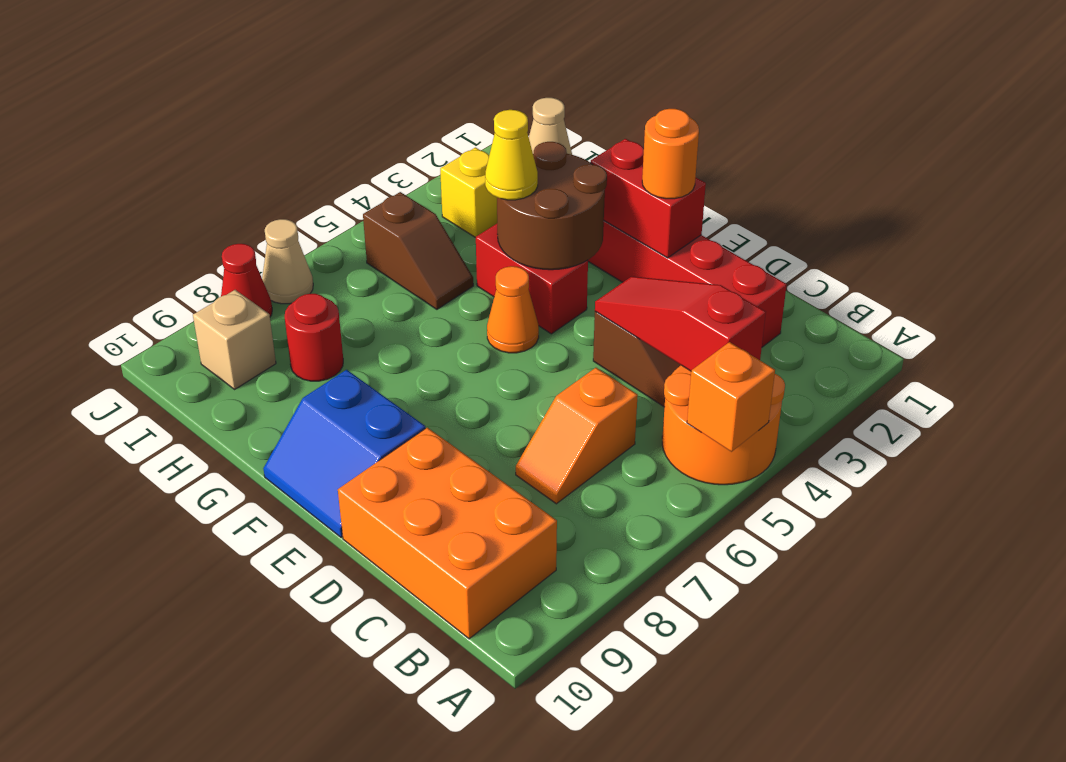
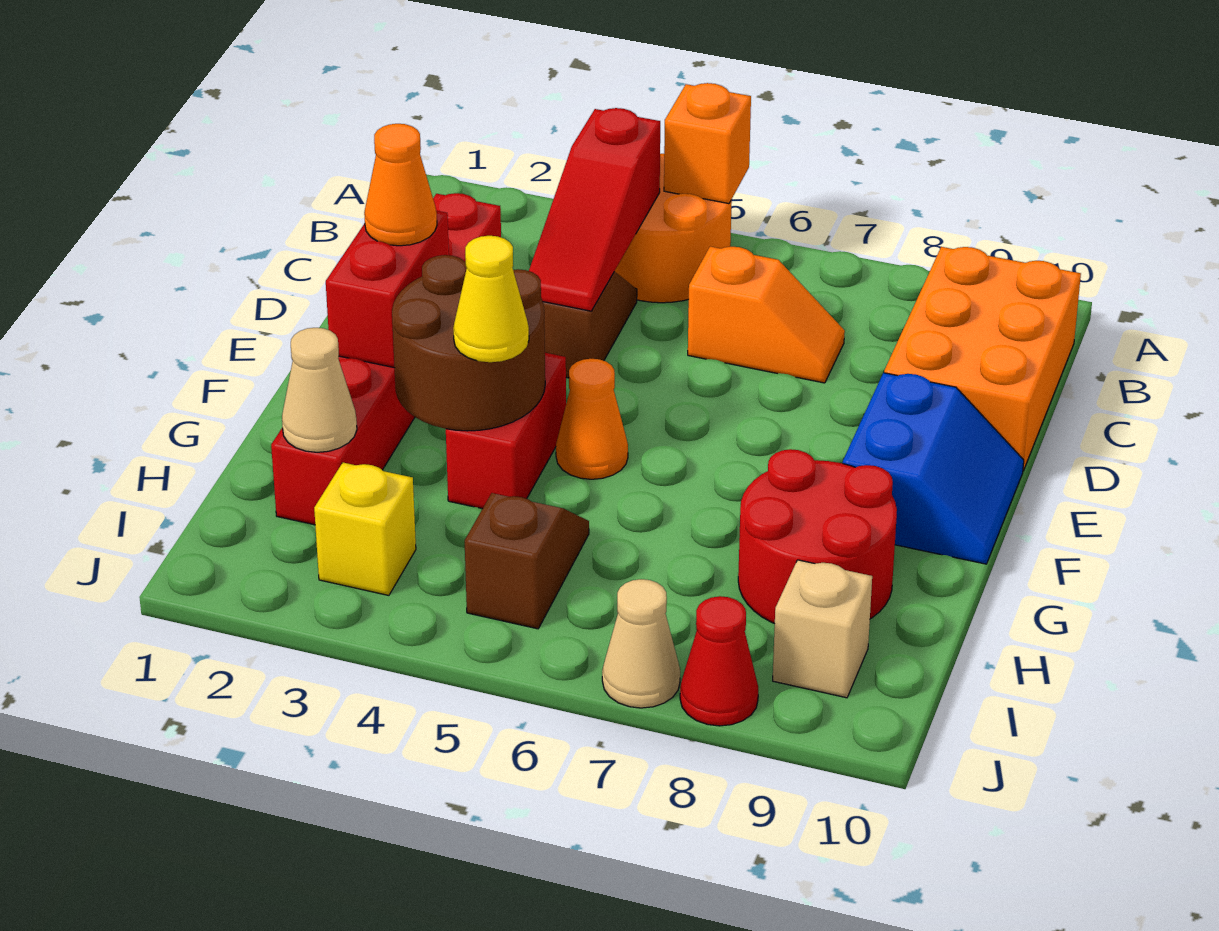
orange 1x1 round brick [642,109,699,199] -> orange 1x1 cone [364,124,437,246]
red 1x1 round brick [284,294,343,381] -> red 2x2 round brick [738,449,897,624]

